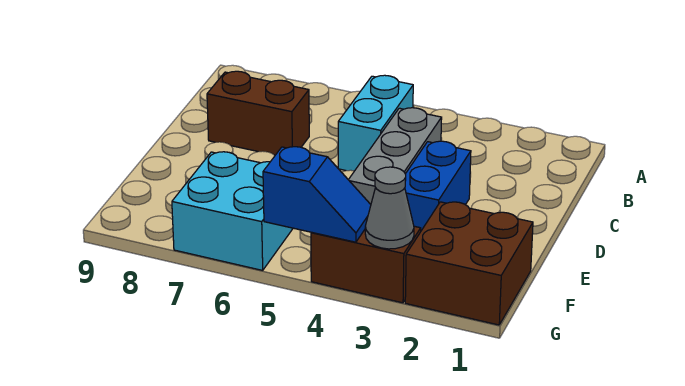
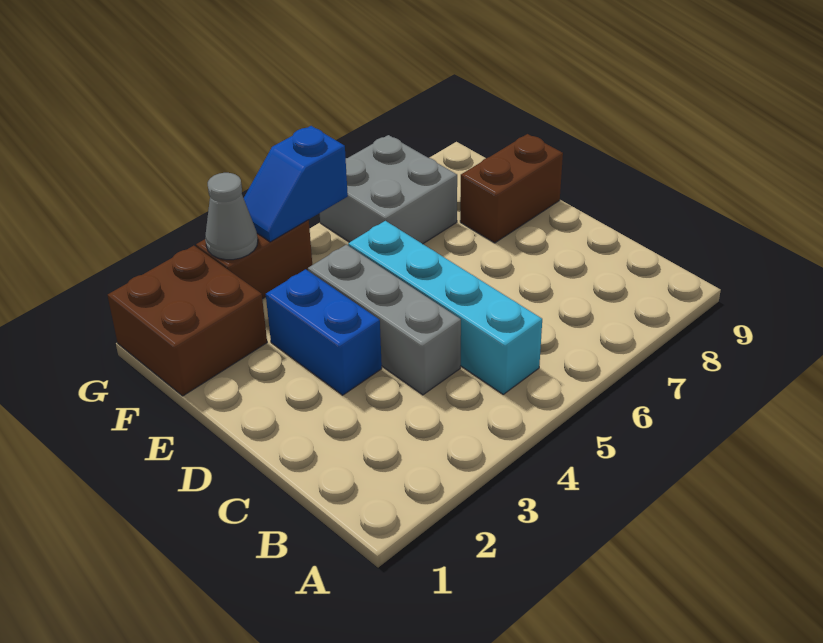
cyan 1x2 brick [338,75,413,171] -> cyan 1x4 brick [348,221,542,394]
brown 1x2 brick [207,71,309,155] -> brown 1x2 brick moved to [460,134,563,243]
cyan 2x2 brick [172,152,293,270] -> grey 2x2 brick [320,135,457,244]

